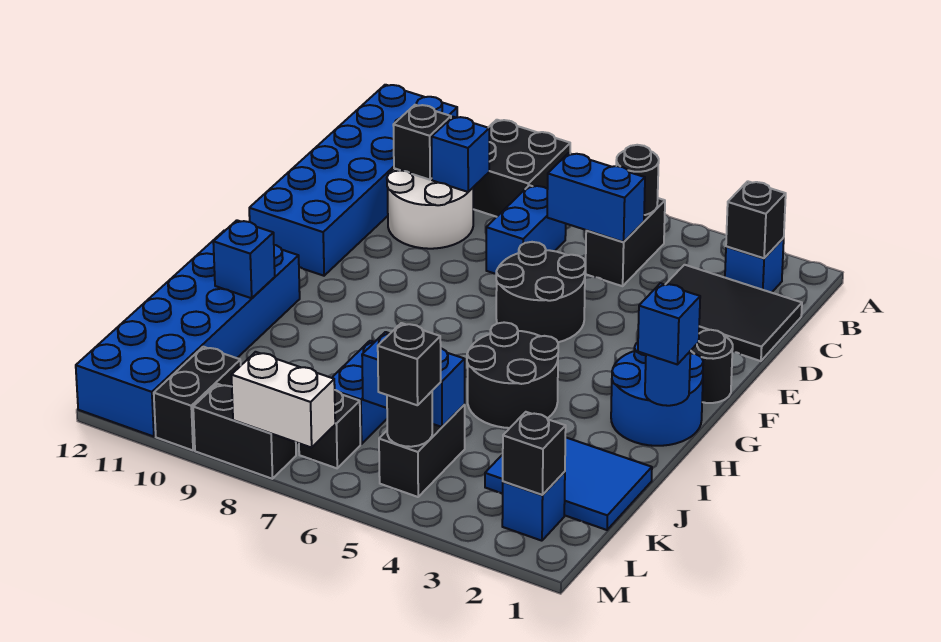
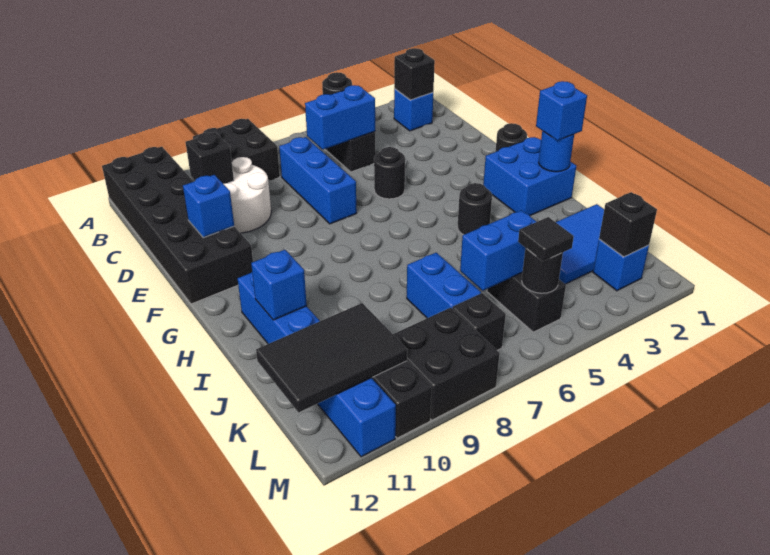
blue 2x6 brick [249,85,457,276] -> black 2x6 brick [102,147,253,304]
black 2x3 tile [665,265,802,361] -> black 2x3 tile moved to [256,303,407,413]
blue 1x2 brick [486,185,566,274] -> blue 1x3 brick [279,137,357,224]
blue 1x1 brick [432,117,489,192] -> blue 1x1 brick moved to [183,175,234,238]
black 2x2 round brick [496,242,585,342] -> black 1x1 round brick [374,147,405,199]
blue 2x2 round brick [611,343,703,446] -> blue 2x2 brick [483,137,576,216]
black 2x2 round brick [467,322,558,428] -> black 1x1 round brick [457,183,492,235]
blue 2x6 brick [76,230,300,437] -> blue 1x6 brick [238,272,396,457]
black 1x1 brick [378,323,441,405] -> black 1x1 tile [518,217,574,261]
white 1x2 brick [232,352,335,448] -> none
black 1x2 brick [193,384,296,479] -> black 2x2 brick [393,308,500,420]

